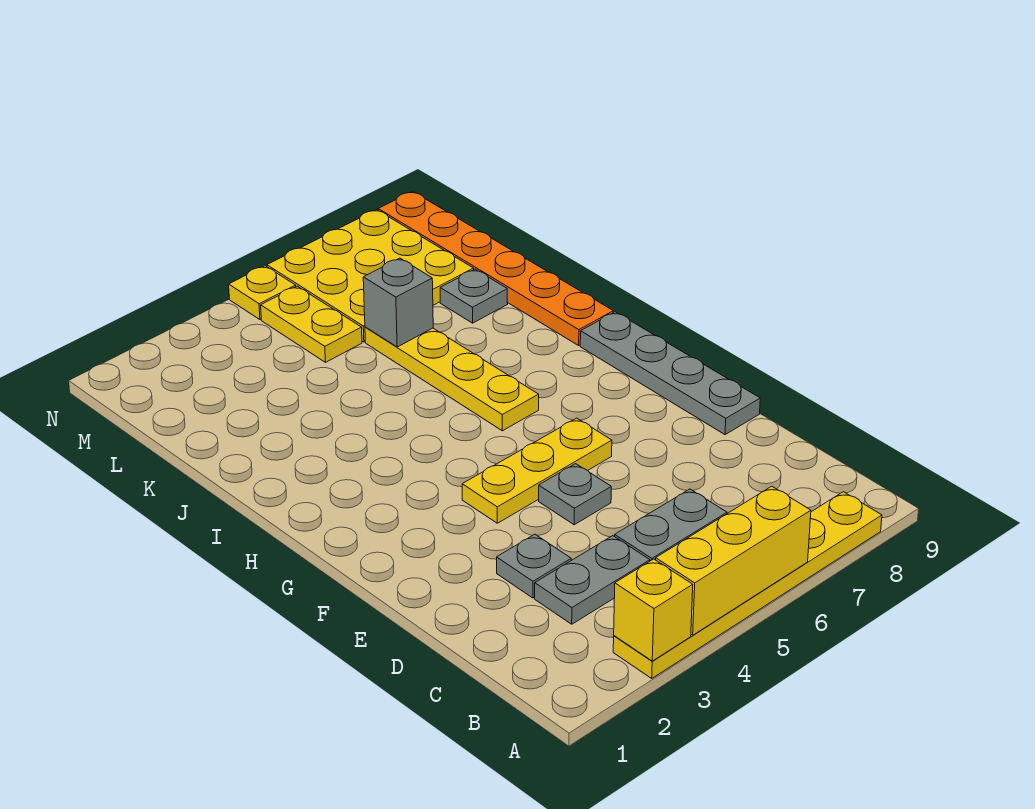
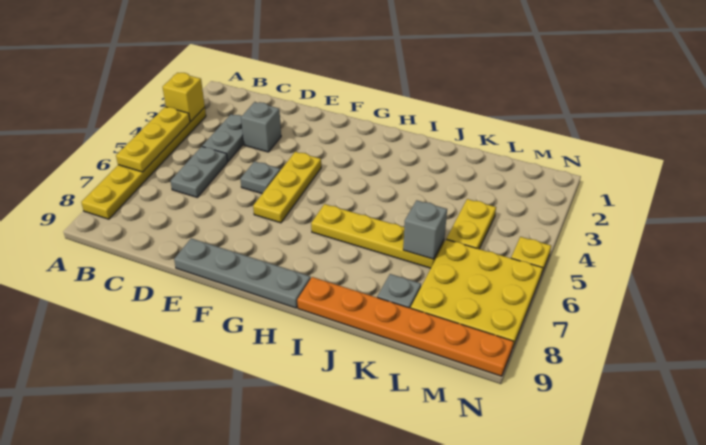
yellow 1x3 brick [656,486,811,635] -> yellow 1x3 plate [116,107,190,172]
grey 1x1 plate [497,534,571,598] -> grey 1x1 brick [241,102,281,152]
yellow 1x2 plate [261,286,362,362] -> yellow 1x2 plate turned to [446,199,496,249]

